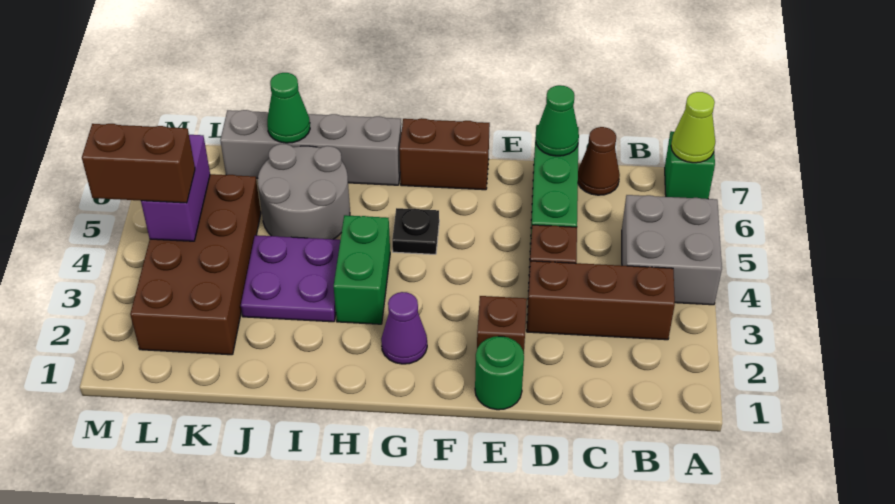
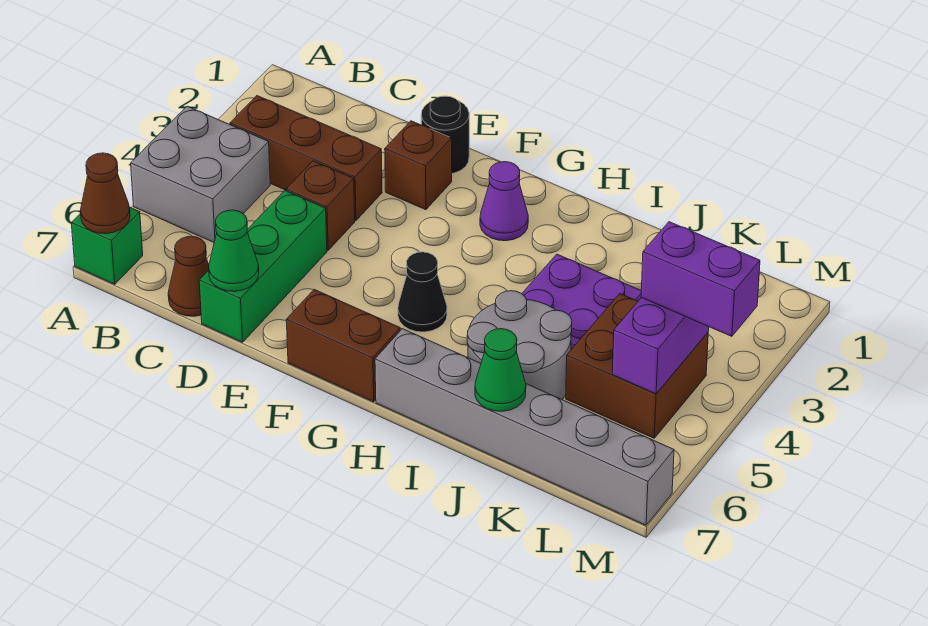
lime 1x1 cone [671,92,715,163] -> brown 1x1 cone [80,153,130,234]
green 1x1 round brick [475,336,524,410] -> black 1x1 round brick [421,96,469,173]
black 1x1 plate [392,208,439,254] -> black 1x1 cone [398,252,447,332]
green 1x2 brick [334,215,390,324] -> none
grey 1x4 brick [220,110,401,185] -> grey 1x6 brick [375,329,674,525]
brown 2x4 brick [130,174,261,355] -> brown 2x2 brick [566,294,708,438]
brown 1x2 brick [82,124,195,203] -> purple 1x2 brick [641,222,760,336]

